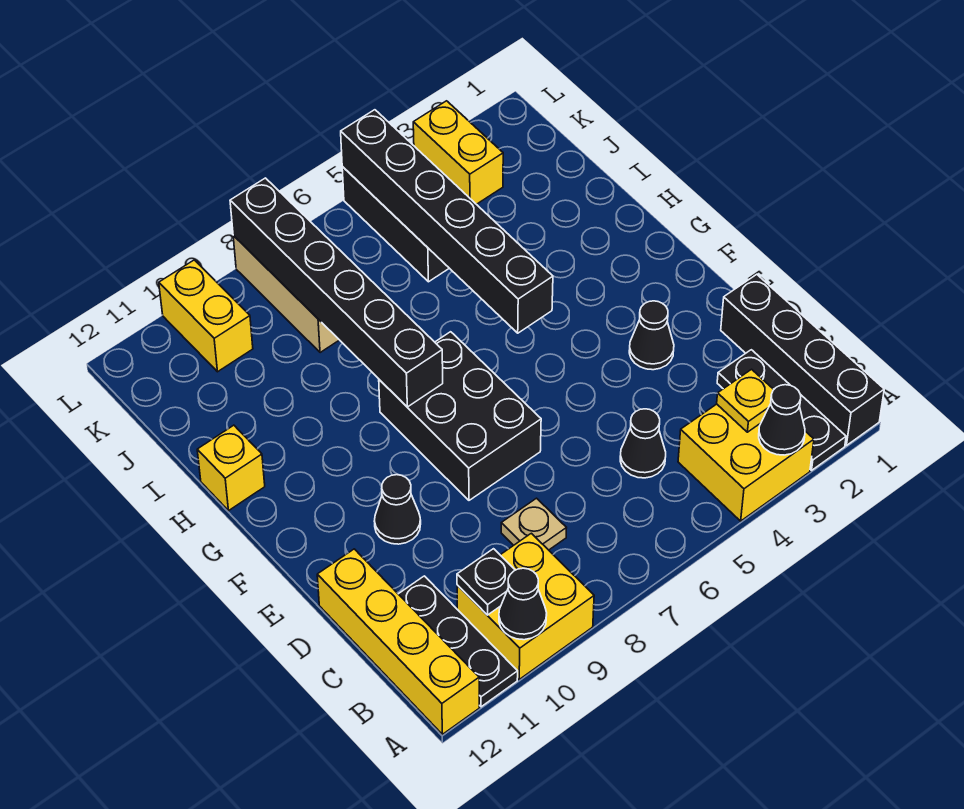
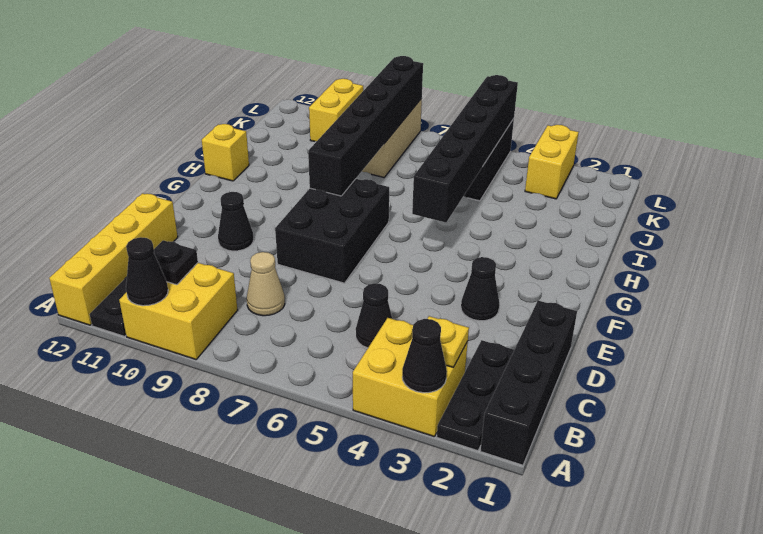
tan 1x1 plate [501,498,566,550] -> tan 1x1 cone [247,252,285,316]

